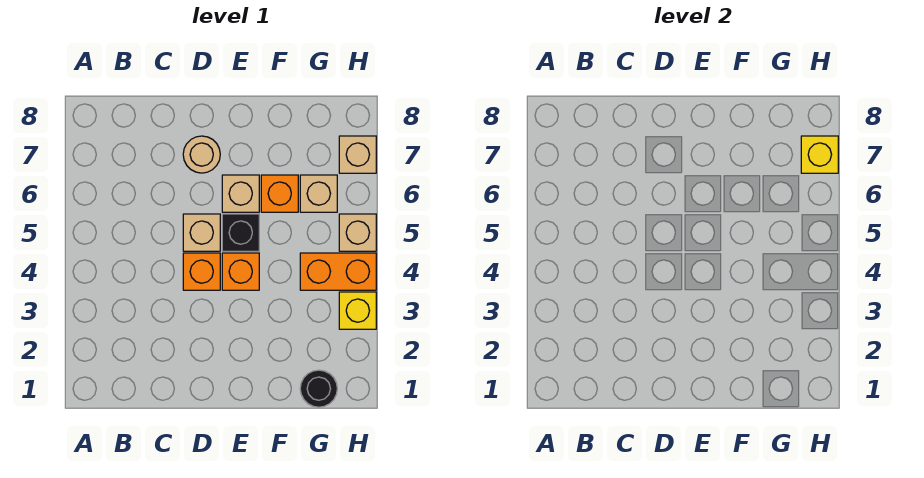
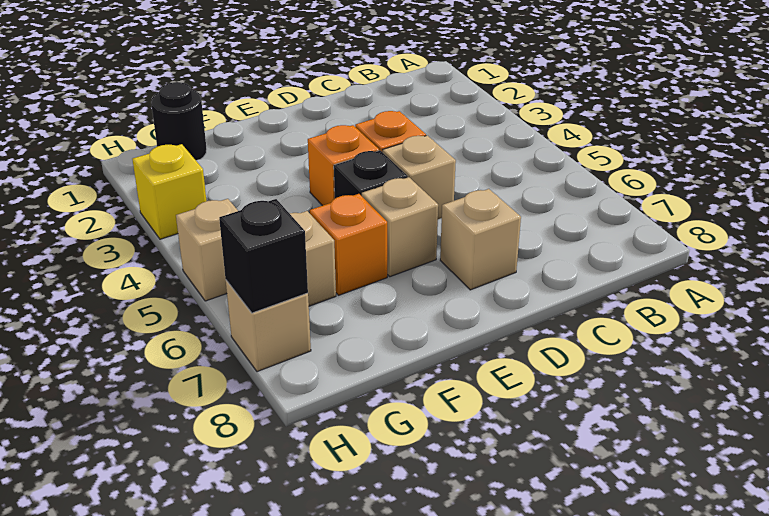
tan 1x1 round brick [183,136,220,173] -> tan 1x1 brick [440,189,521,290]
orange 1x2 brick [300,253,376,290] -> none
yellow 1x1 brick [801,136,838,173] -> black 1x1 brick [219,199,308,313]

